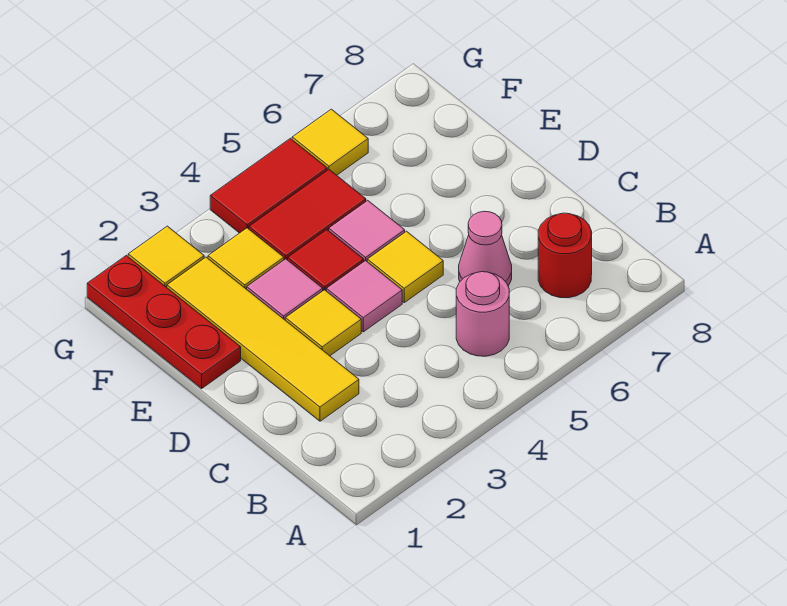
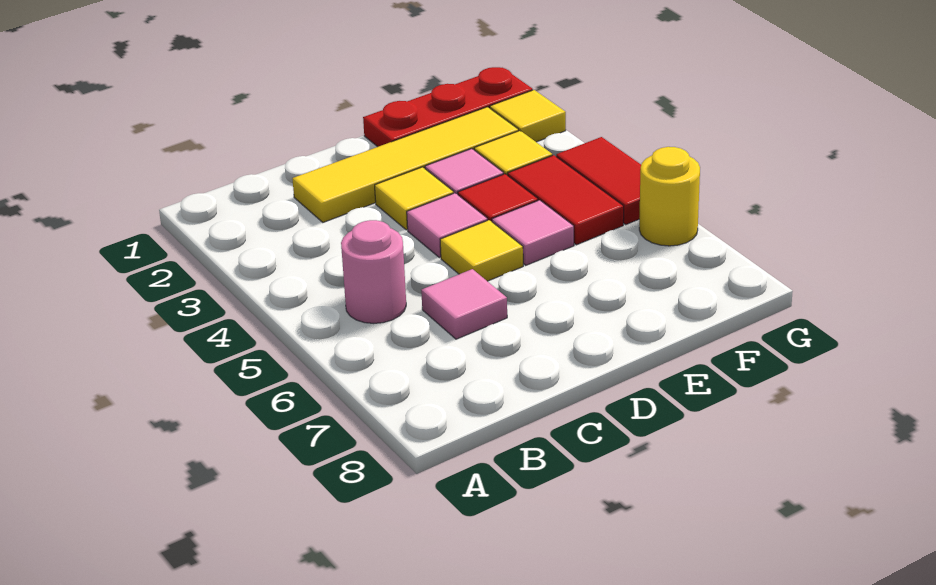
red 1x1 round brick [538,213,592,298] -> none
pink 1x1 cone [459,211,512,286] -> pink 1x1 tile [421,269,507,339]
yellow 1x1 tile [292,109,368,175] -> yellow 1x1 round brick [639,147,700,246]

